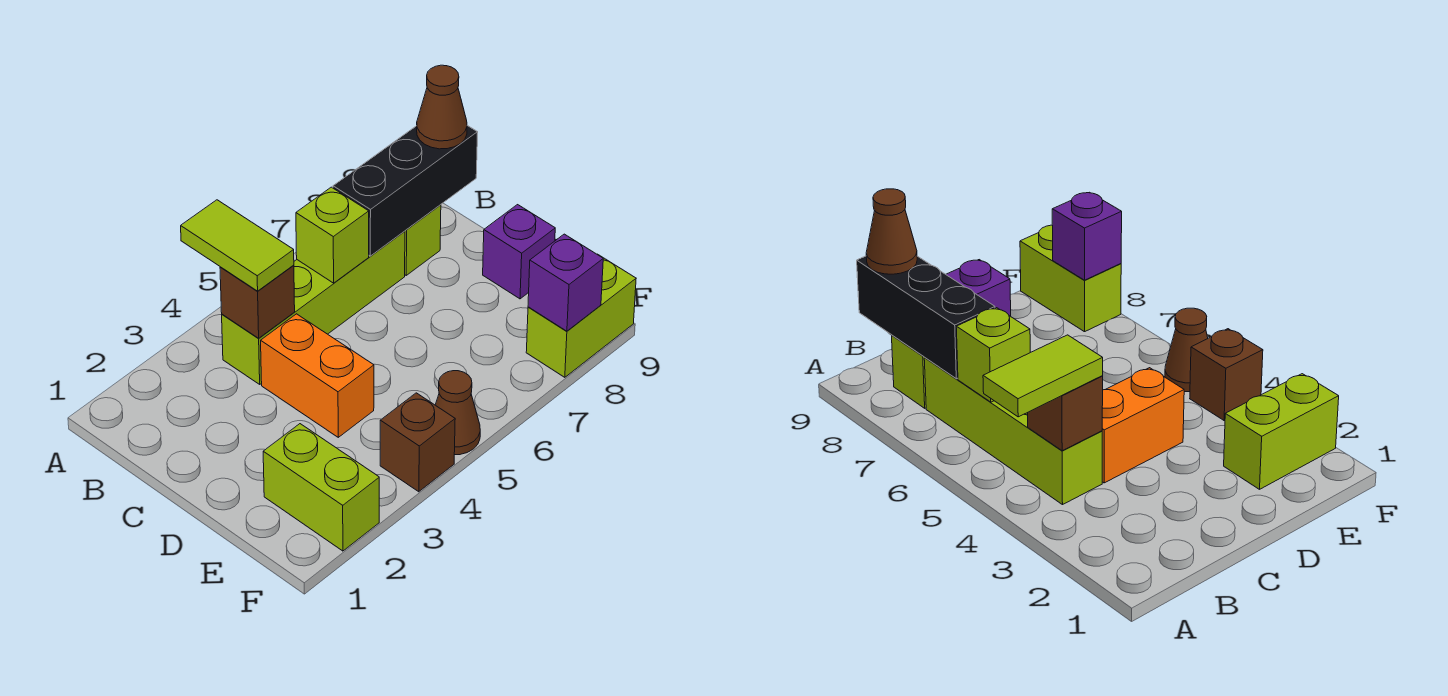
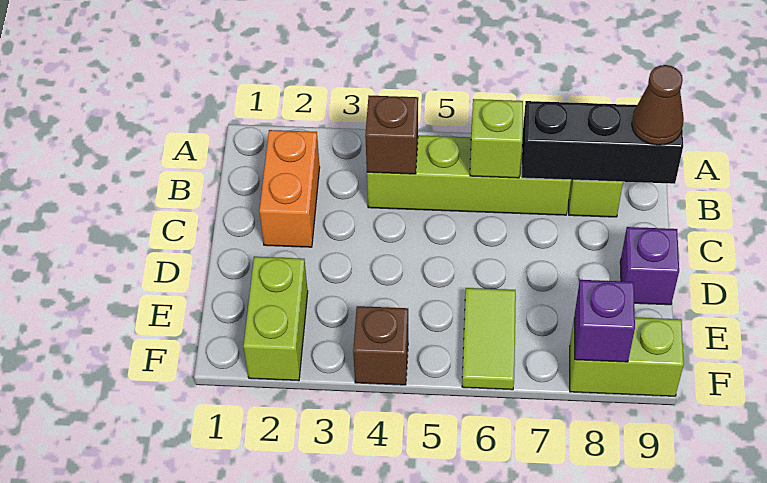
lime 1x2 tile [181,200,294,291] -> lime 1x2 tile moved to [462,288,516,390]
orange 1x2 brick [261,314,374,437] -> orange 1x2 brick moved to [259,130,320,247]
brown 1x1 cone [436,371,480,455] -> none

